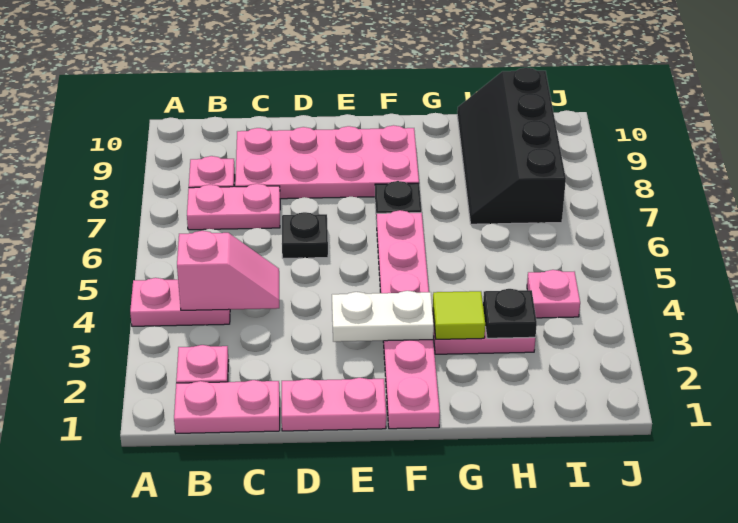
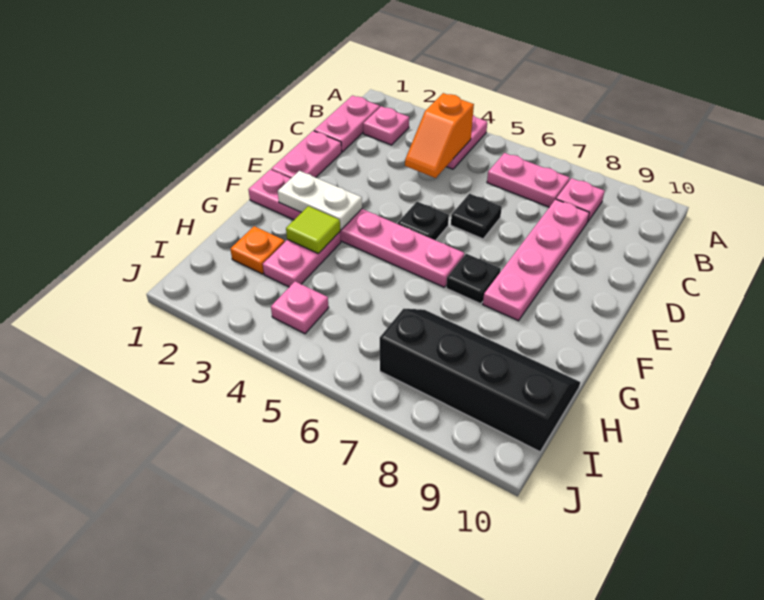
pink 1x2 slope [177,231,279,310] -> orange 1x2 slope [405,93,474,178]
pink 1x2 plate [187,184,280,230] -> pink 1x2 plate turned to [487,153,570,207]
pink 2x4 plate [235,125,419,199] -> pink 1x4 plate [483,199,589,321]
white 1x2 plate [332,291,434,342] -> white 1x2 plate turned to [278,171,362,230]
none -> orange 1x1 plate [230,226,285,274]
black 1x1 plate [483,289,537,338] -> black 1x1 plate moved to [398,202,449,240]

